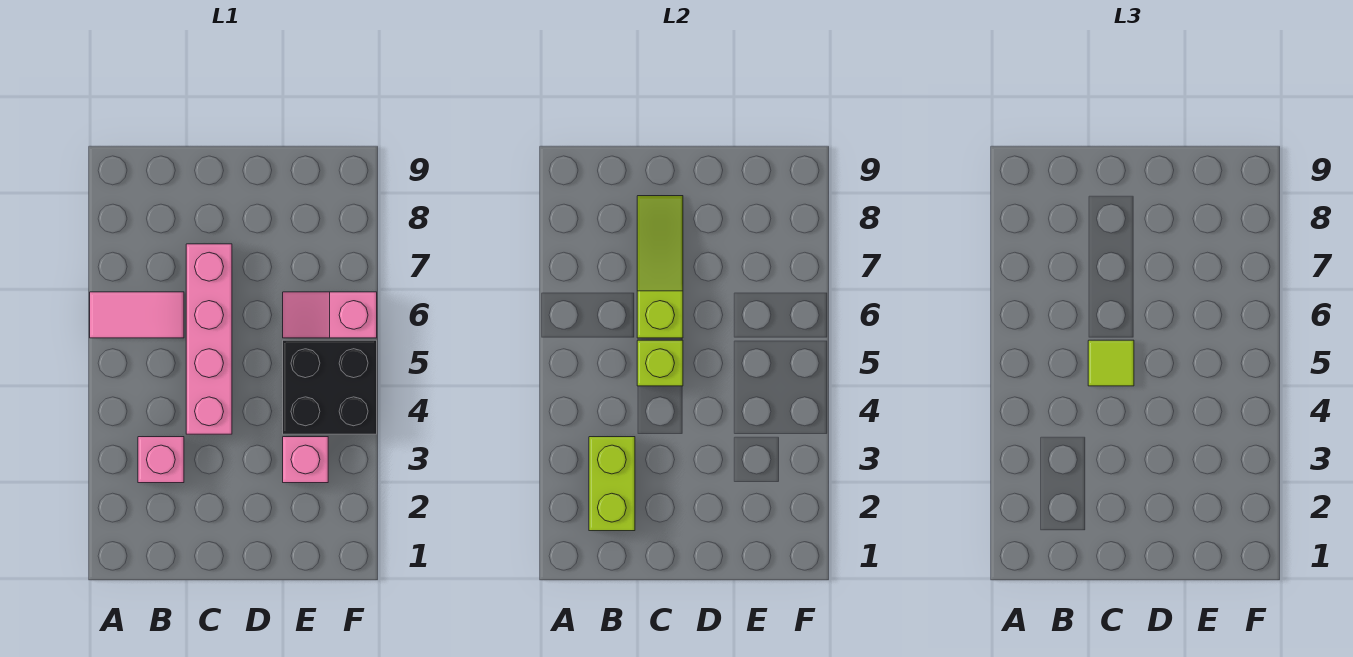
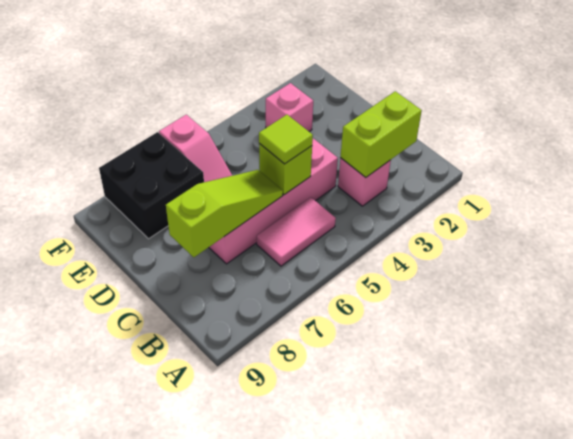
pink 1x2 tile [90,292,184,338] -> pink 1x2 tile turned to [257,197,336,266]
lime 1x3 slope [637,196,683,338] -> lime 1x3 slope turned to [166,170,283,257]
black 2x2 brick [283,340,377,434] -> black 2x2 brick moved to [99,132,204,239]

